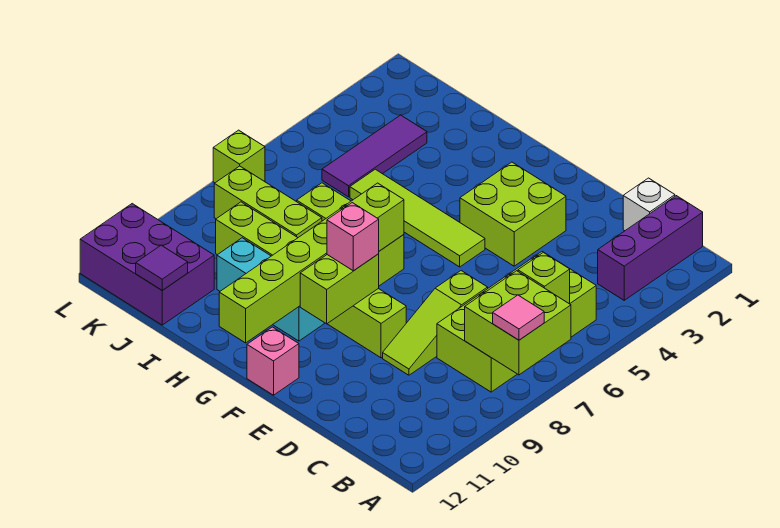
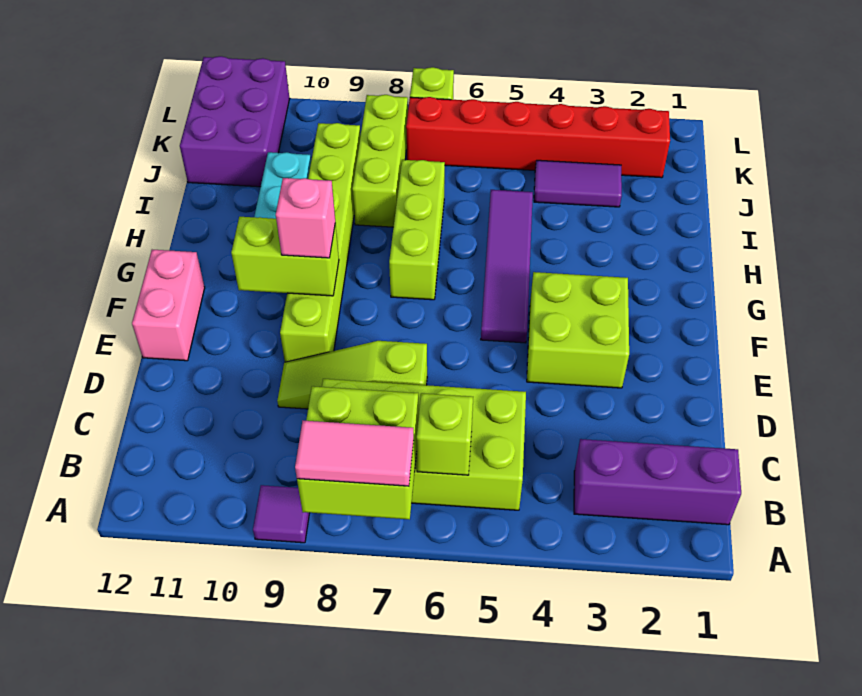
pink 1x1 tile [493,295,544,340] -> pink 1x2 tile [295,421,414,486]
white 1x1 brick [623,178,675,231] -> none
lime 1x4 tile [350,169,485,267] -> purple 1x4 tile [481,190,533,343]
pink 1x1 brick [247,327,299,395] -> pink 1x2 brick [132,250,205,361]
lime 1x6 brick [219,183,404,343] -> none
purple 1x3 tile [322,115,427,197] -> purple 1x2 tile [534,160,622,207]
purple 1x1 tile [136,245,188,290] -> purple 1x1 tile moved to [253,485,310,543]
none -> red 1x6 brick [406,97,670,178]

